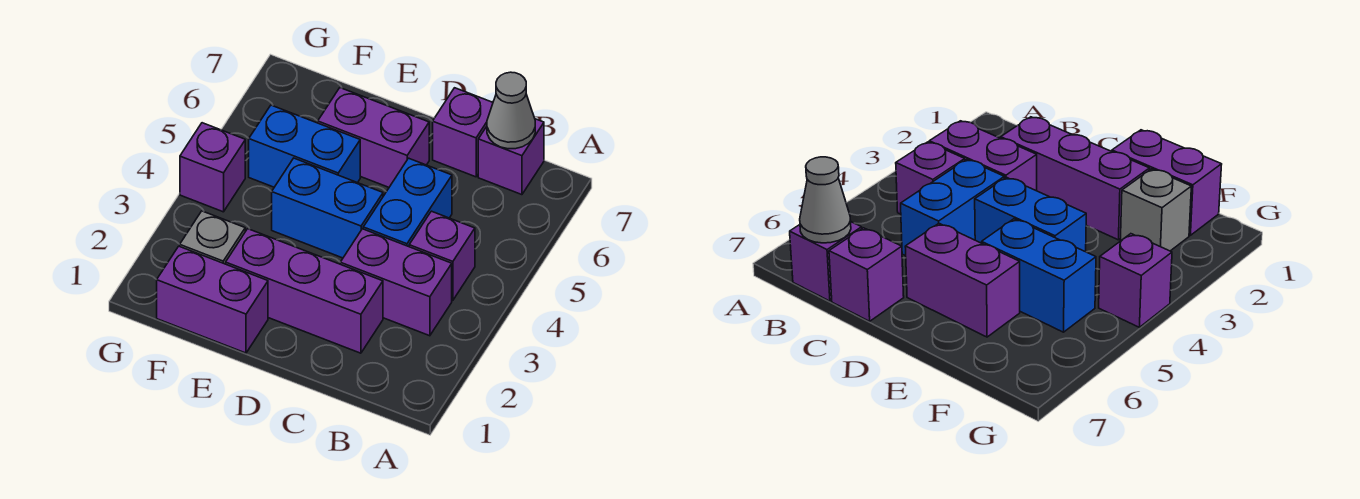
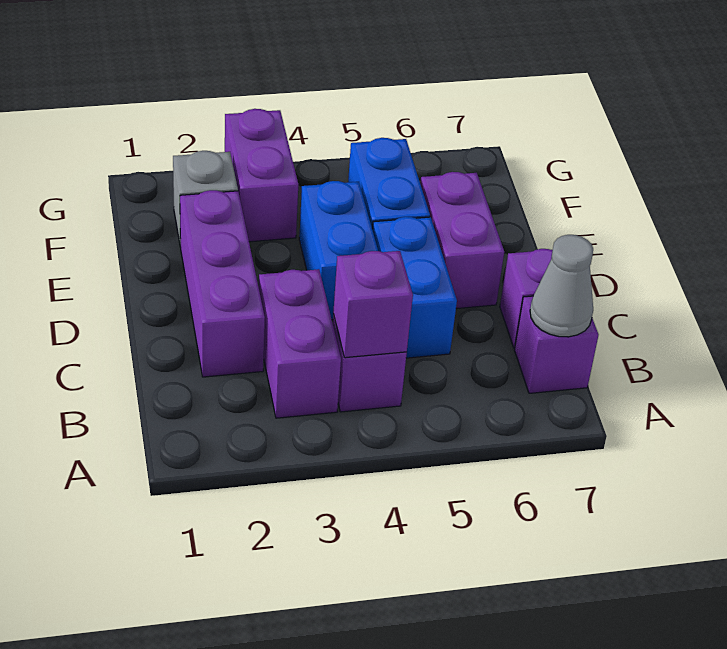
blue 1x2 brick [363,158,452,247] -> blue 1x2 brick turned to [372,217,457,358]
purple 1x2 brick [157,246,268,353] -> purple 1x2 brick moved to [225,109,298,242]
purple 1x1 brick [180,123,245,212] -> purple 1x1 brick moved to [333,251,413,358]

